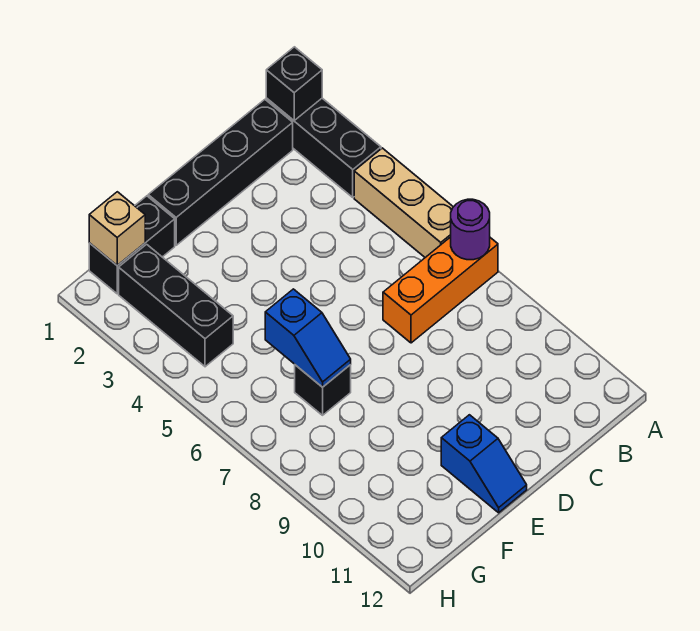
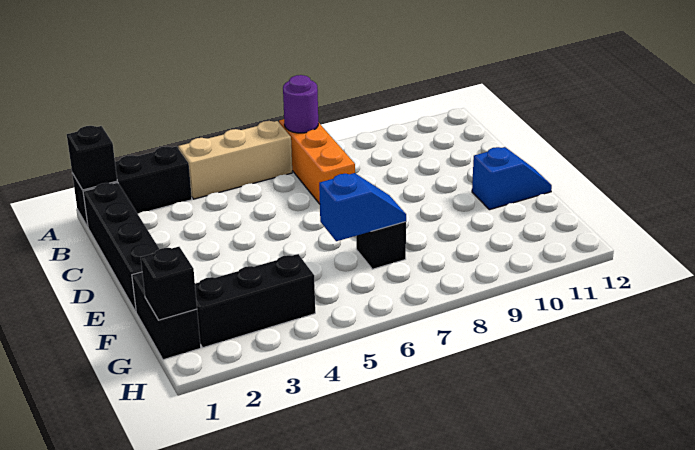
tan 1x1 brick [89,192,145,265] -> black 1x1 brick [141,247,197,320]

